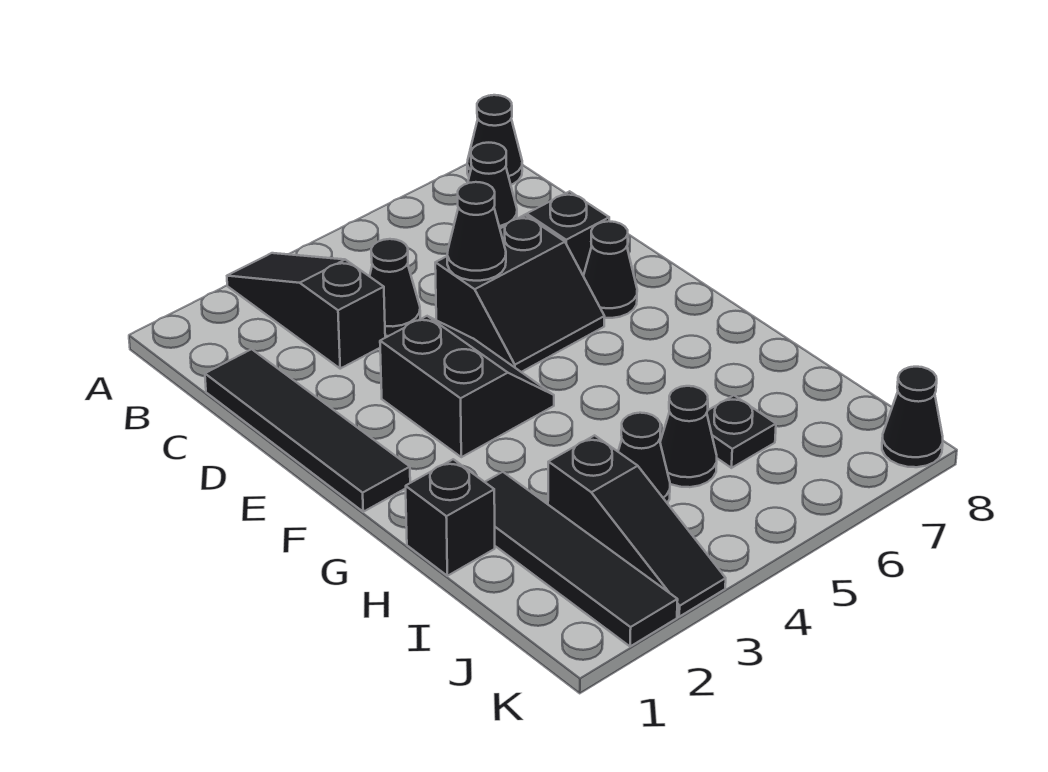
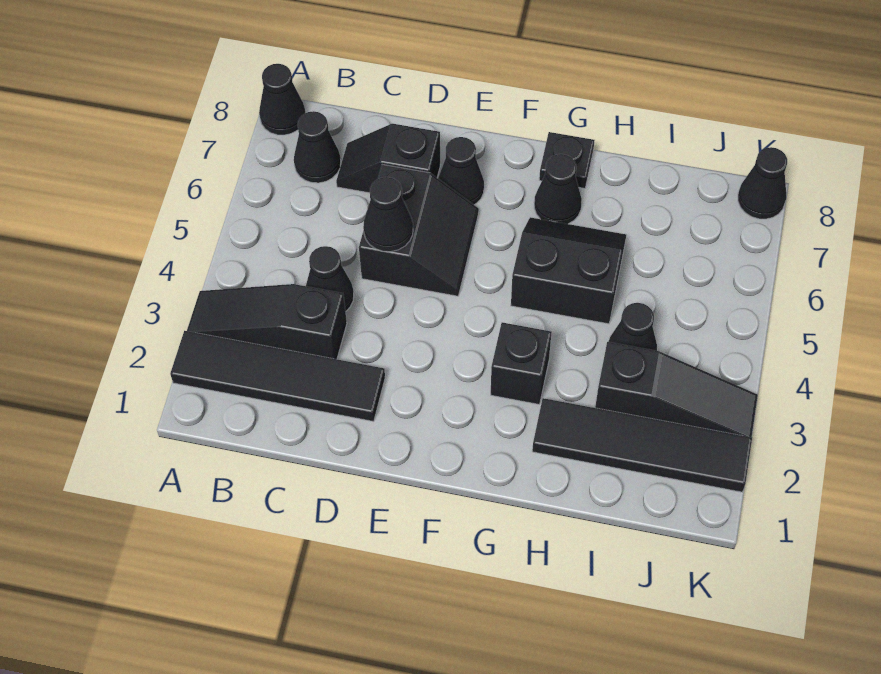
black 1x4 tile [205,349,410,512] -> black 1x4 tile moved to [170,331,385,421]
black 2x2 slope [380,316,554,457] -> black 2x2 slope moved to [511,217,626,324]
black 1x1 brick [406,459,495,576] -> black 1x1 brick moved to [491,322,552,404]
black 1x1 cone [660,386,717,487] -> black 1x1 cone moved to [534,154,582,224]
black 1x1 plate [707,396,776,468] -> black 1x1 plate moved to [539,132,595,188]

